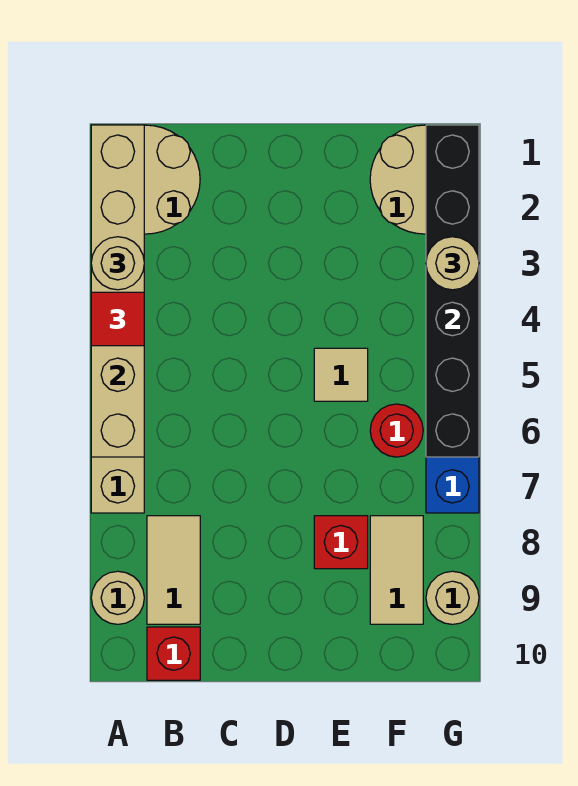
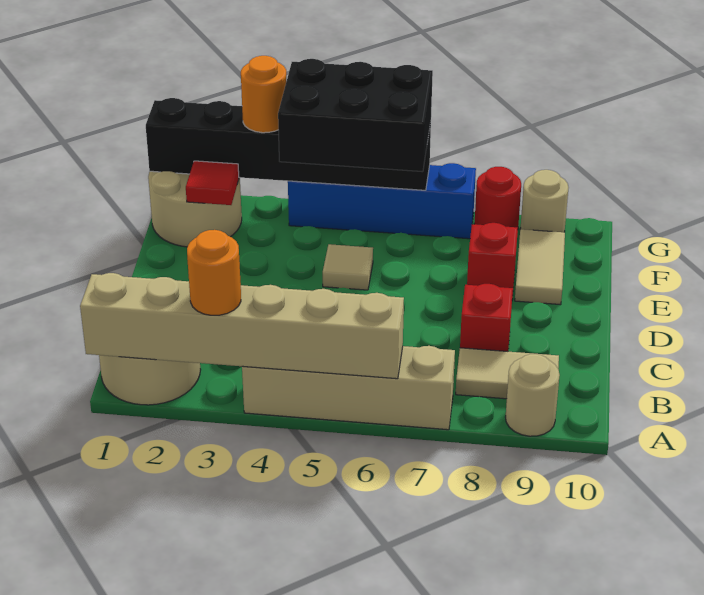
tan 1x1 round brick [91,237,144,290] -> orange 1x1 round brick [187,230,241,315]
red 1x1 tile [91,292,144,346] -> red 1x1 tile moved to [186,161,239,205]
red 1x1 brick [147,627,200,680] -> red 1x1 brick moved to [460,284,513,351]
none -> black 2x3 brick [278,59,433,172]
red 1x1 round brick [370,404,423,457] -> red 1x1 round brick moved to [474,167,521,227]
tan 1x2 tile [370,516,423,624] -> tan 1x2 tile turned to [515,229,565,305]
tan 1x1 round brick [426,237,479,290] -> orange 1x1 round brick [241,56,286,133]

